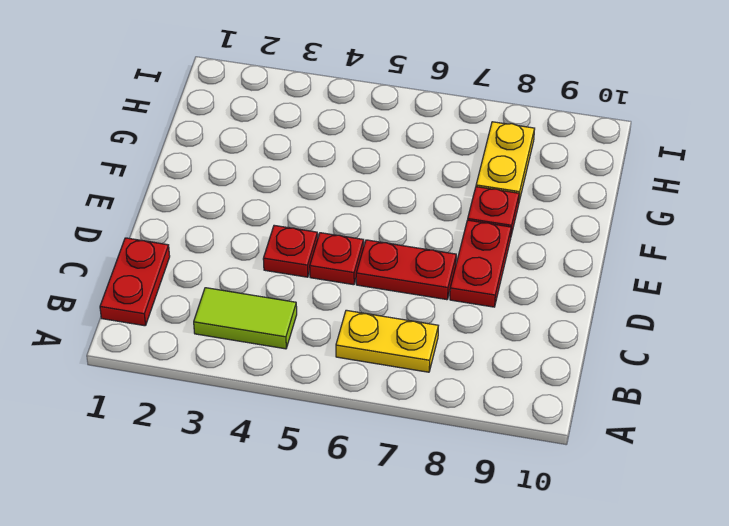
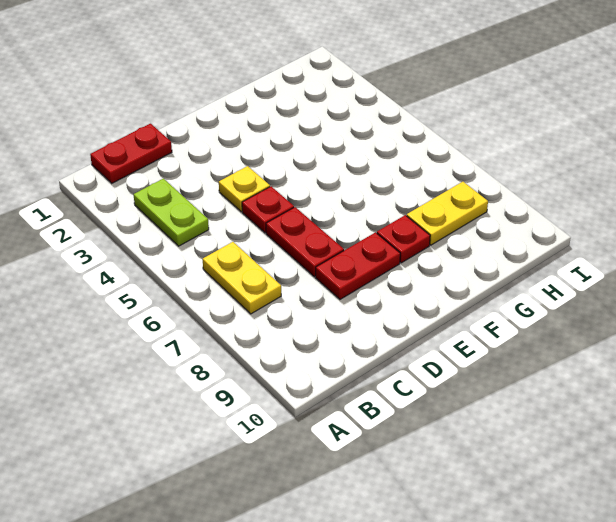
lime 1x2 tile [194,288,297,349] -> lime 1x2 plate [134,179,209,246]
red 1x1 plate [263,225,318,277] -> yellow 1x1 plate [219,166,270,212]

